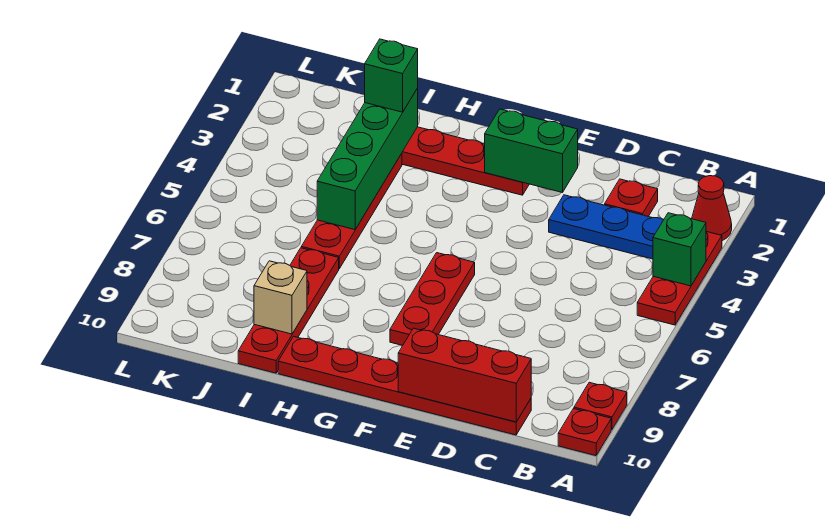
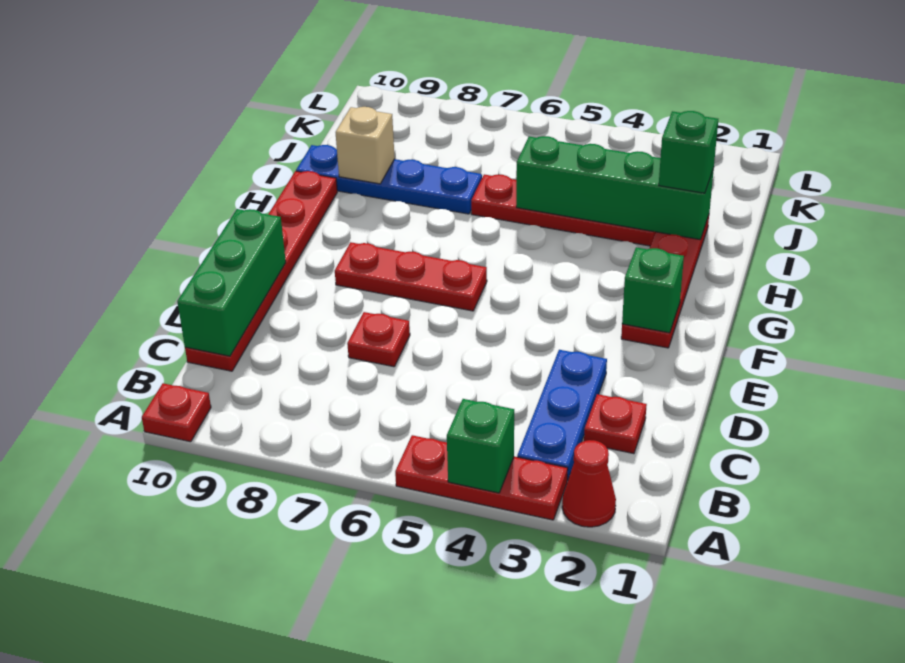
red 1x1 plate [574,382,627,430] -> red 1x1 plate moved to [347,312,410,367]
red 1x3 brick [398,328,531,422] -> green 1x3 brick [177,209,286,356]
green 1x2 brick [485,109,578,193] -> green 1x1 brick [622,247,684,333]
red 1x4 plate [238,248,339,373] -> blue 1x4 plate [296,145,482,214]

